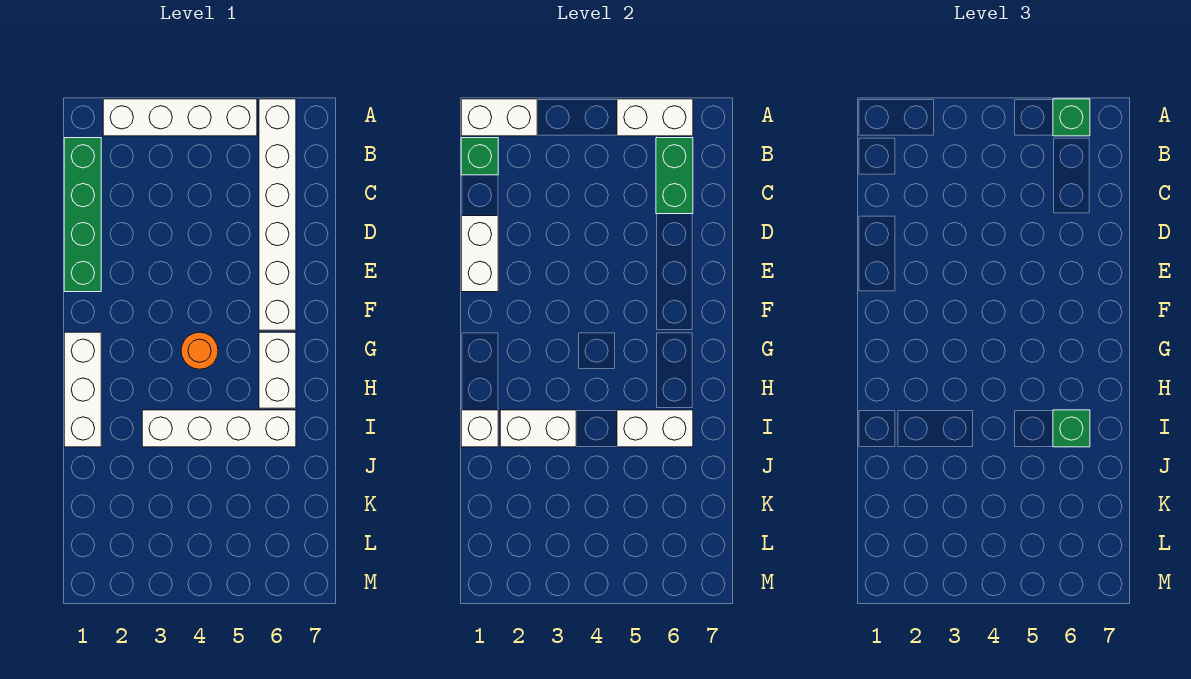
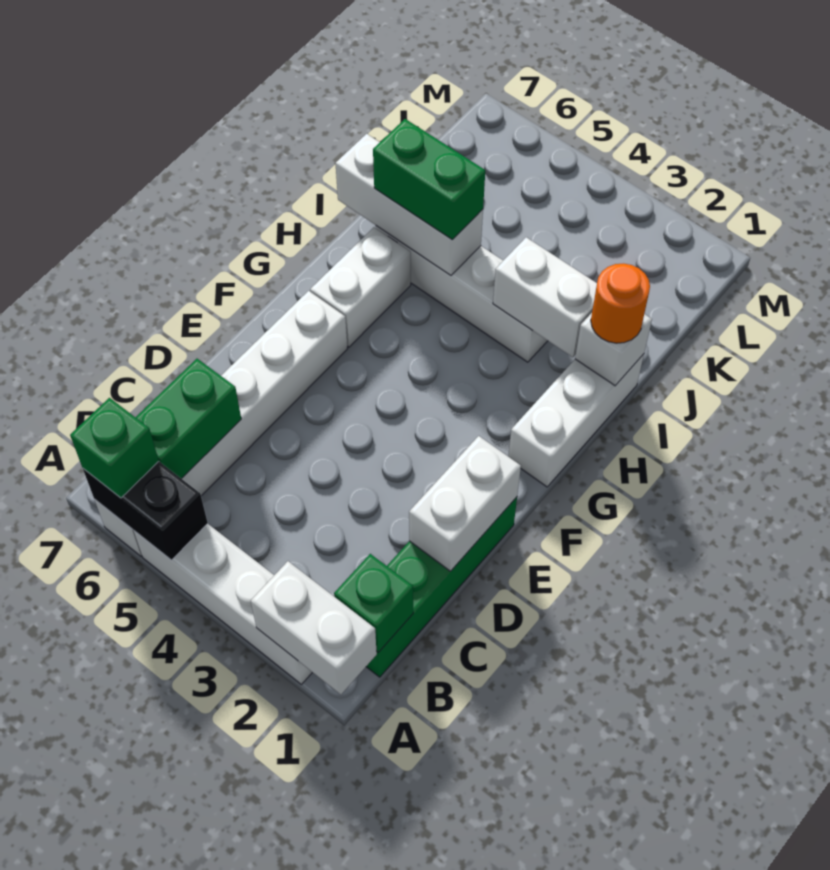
white 1x2 brick [617,99,693,136] -> black 1x2 brick [83,462,208,560]
orange 1x1 round brick [181,332,218,369] -> orange 1x1 round brick moved to [591,263,650,343]
white 1x2 brick [617,410,693,447] -> white 1x3 brick [335,134,483,275]
green 1x1 brick [1053,410,1090,447] -> green 1x2 brick [373,119,485,240]

